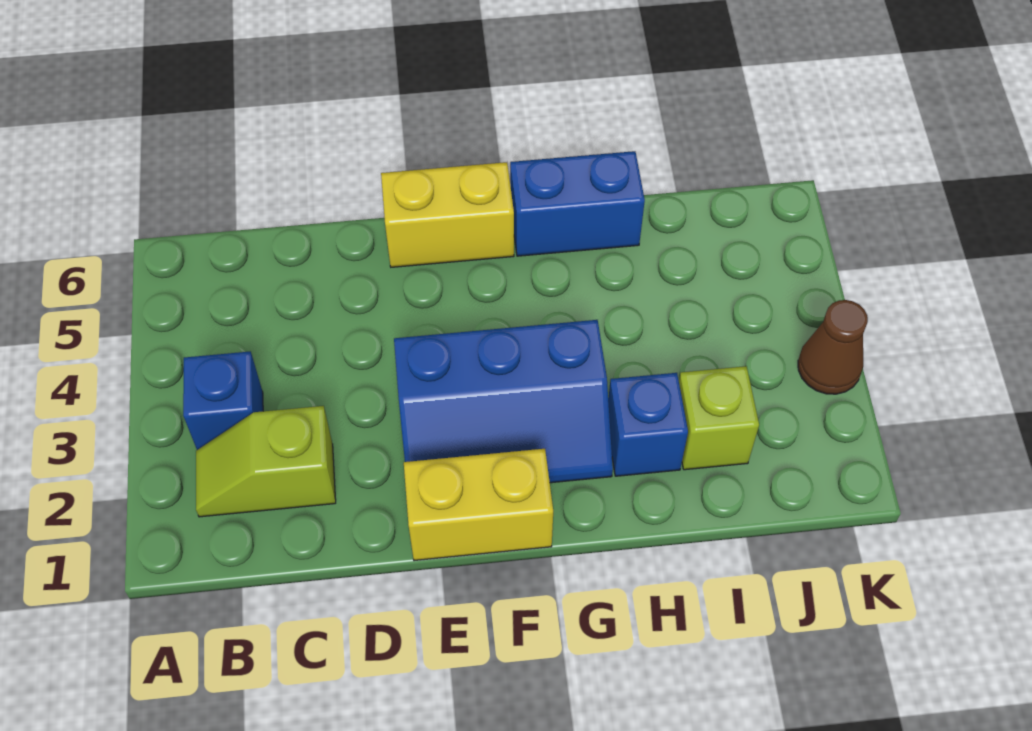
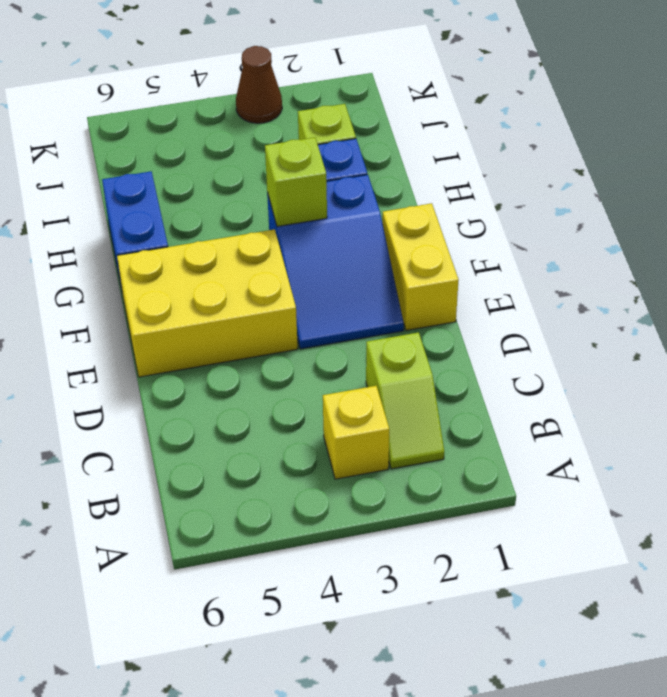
blue 1x1 brick [183,351,263,450] -> yellow 1x1 brick [323,386,389,479]
blue 2x3 slope [394,320,613,483] -> blue 2x3 slope turned to [267,175,404,349]
yellow 1x2 brick [381,162,514,267] -> yellow 2x3 brick [117,229,298,377]
none -> lime 1x1 brick [265,137,327,227]

